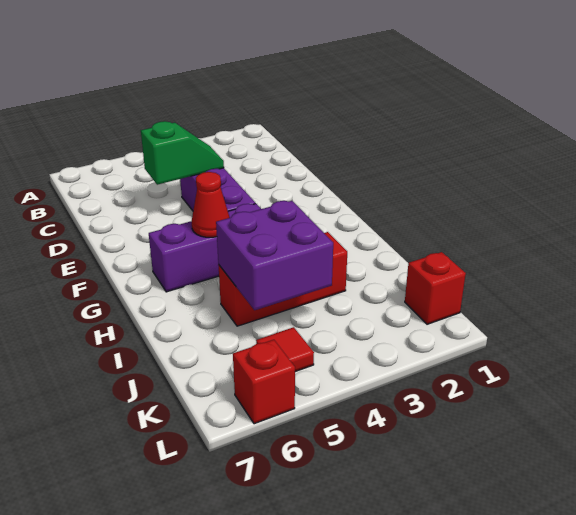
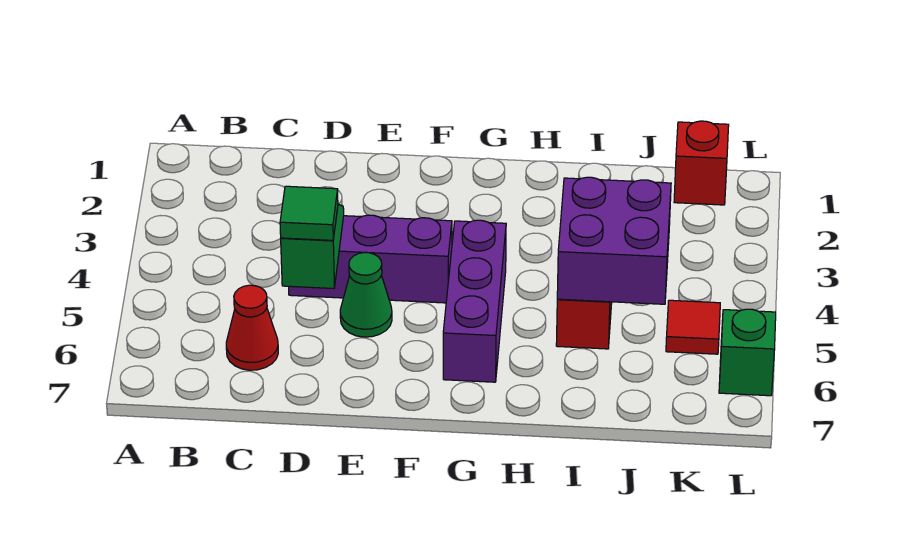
none -> green 1x1 tile [280,186,338,240]
none -> green 1x1 cone [340,253,392,337]
red 1x1 cone [192,172,230,237] -> red 1x1 cone moved to [226,285,278,370]
red 1x1 brick [233,340,295,424] -> green 1x1 brick [719,309,776,396]

